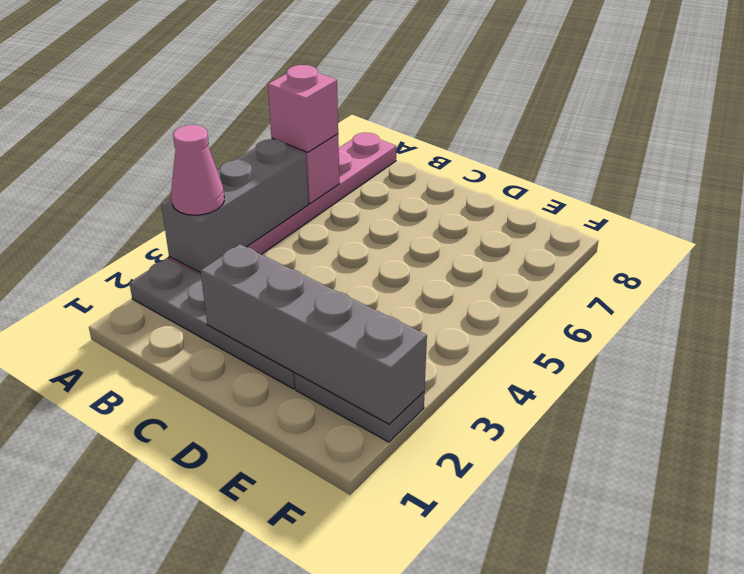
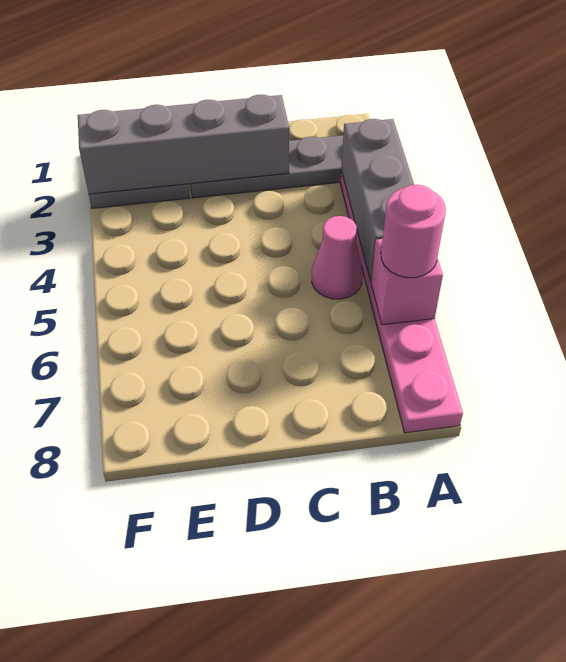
pink 1x1 cone [171,125,224,215] -> pink 1x1 cone moved to [312,216,363,299]
pink 1x1 brick [268,65,338,152] -> pink 1x1 round brick [381,185,446,278]

